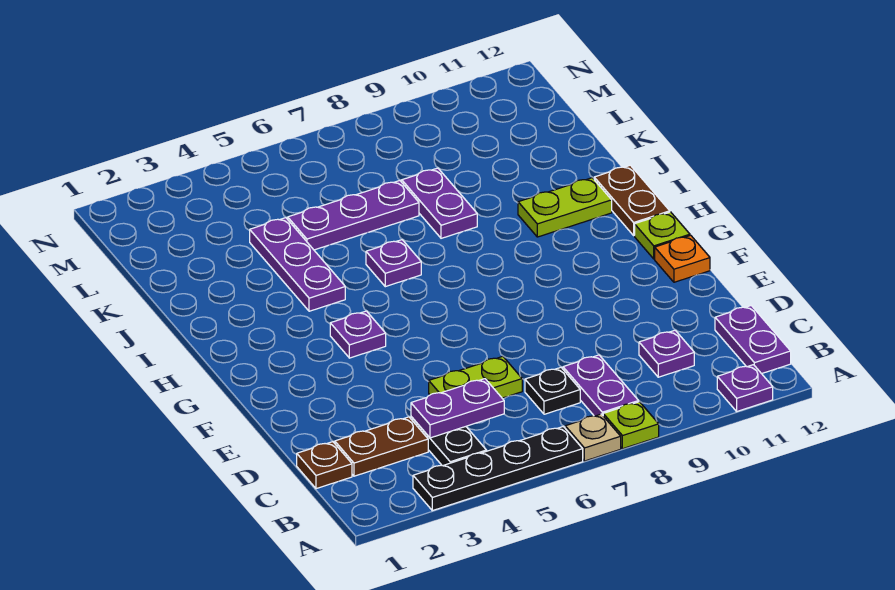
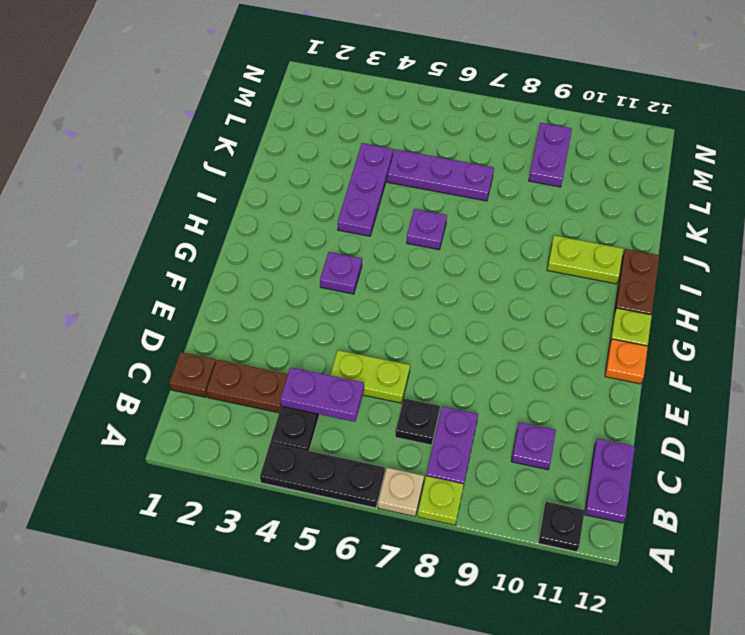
black 1x4 plate [413,426,583,511] -> black 1x3 plate [260,443,385,508]
purple 1x1 plate [717,365,773,411] -> black 1x1 plate [538,502,585,552]
purple 1x2 plate [402,168,477,238] -> purple 1x2 plate moved to [529,123,572,187]

